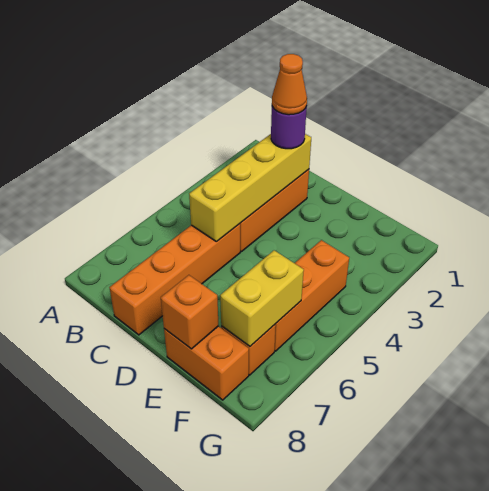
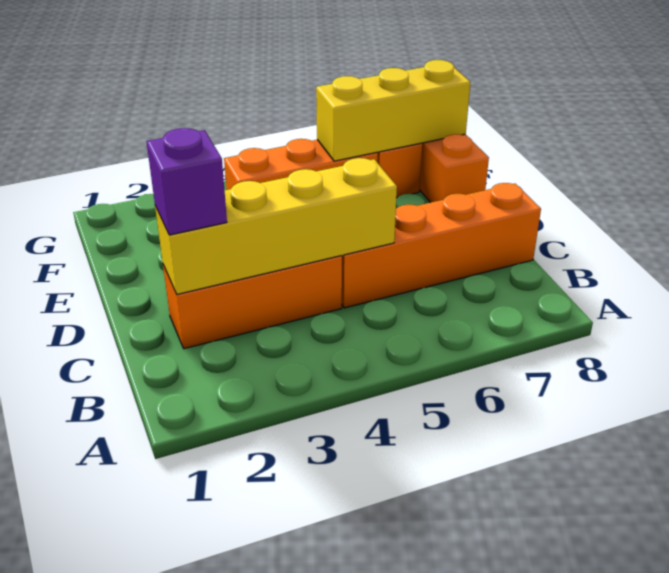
purple 1x1 round brick [271,106,307,149] -> purple 1x1 brick [146,128,227,235]
orange 1x1 cone [272,54,307,115] -> none
orange 1x1 brick [161,275,219,349] -> none
yellow 1x2 brick [220,250,304,346] -> yellow 1x3 brick [316,60,471,161]

